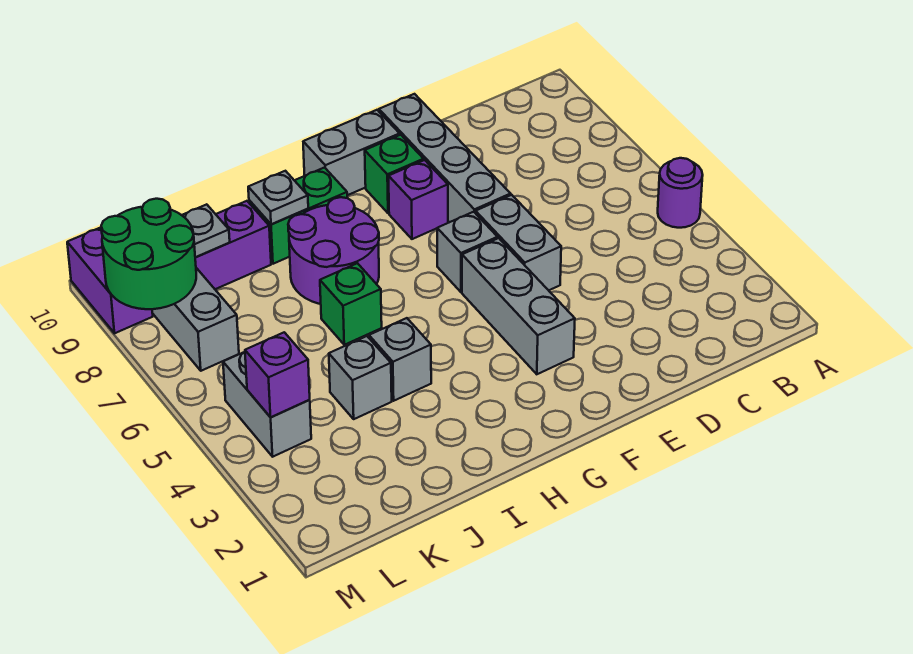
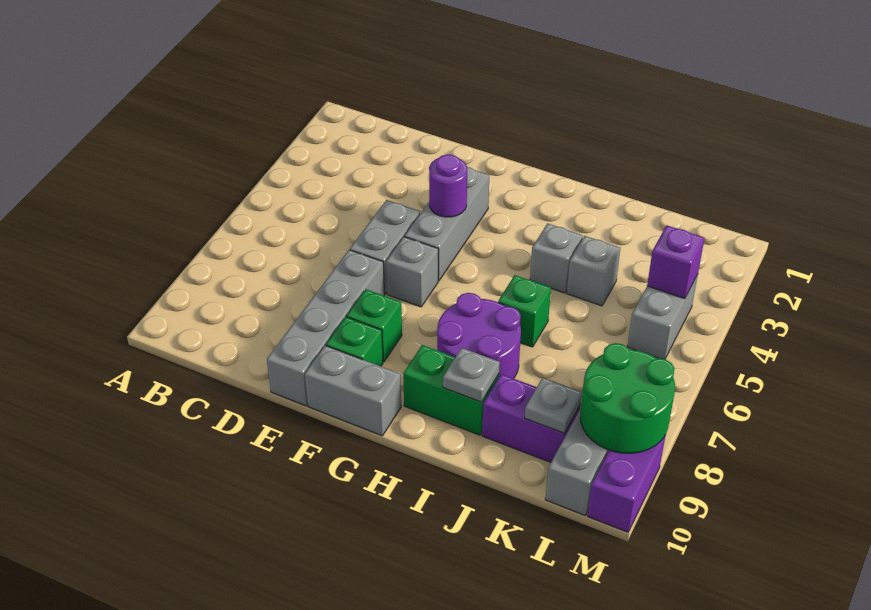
purple 1x1 round brick [658,158,703,228] -> purple 1x1 round brick moved to [429,154,467,217]
purple 1x1 brick [389,160,448,239] -> green 1x1 brick [347,289,402,362]

